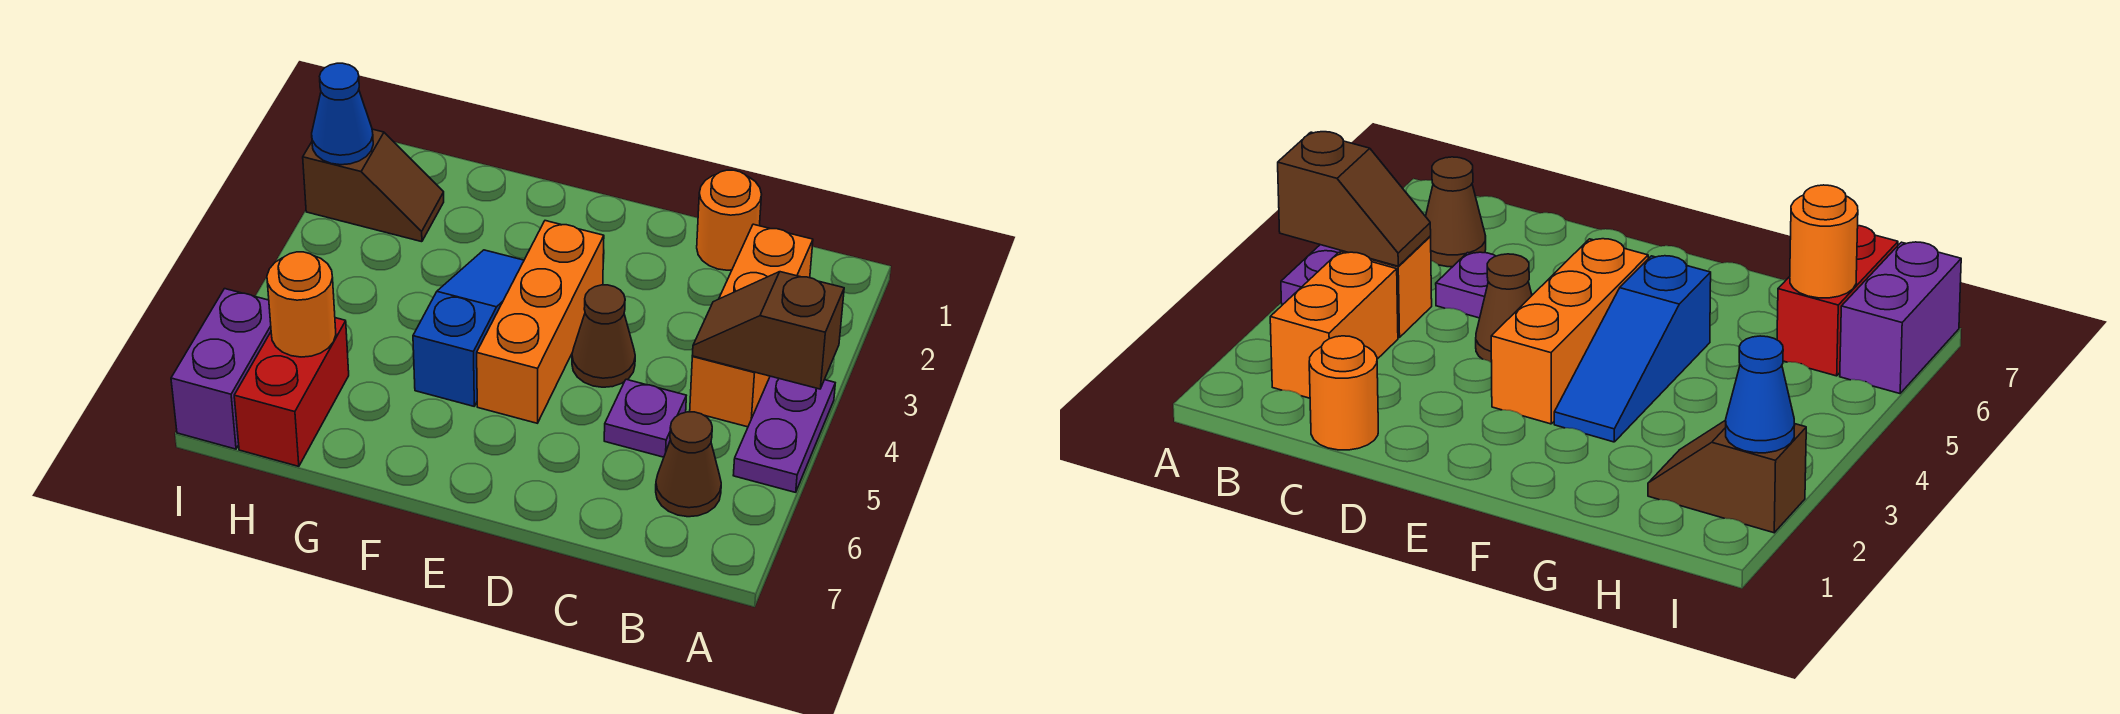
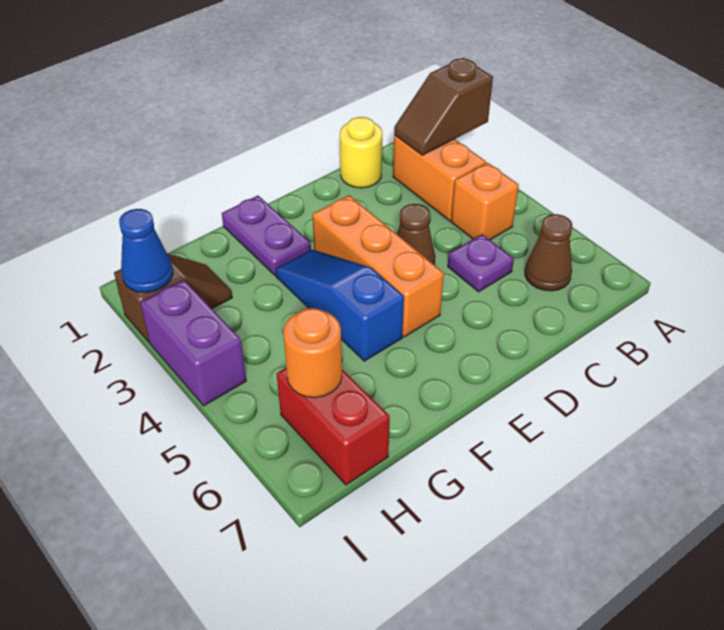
purple 1x2 plate [733,376,835,492] -> purple 1x2 plate moved to [222,196,311,275]
brown 1x2 slope [692,272,844,389] -> brown 1x2 slope moved to [394,58,493,155]
orange 1x1 round brick [697,170,762,270] -> yellow 1x1 round brick [340,117,382,188]
purple 1x2 brick [171,289,271,449] -> purple 1x2 brick moved to [140,280,246,406]

